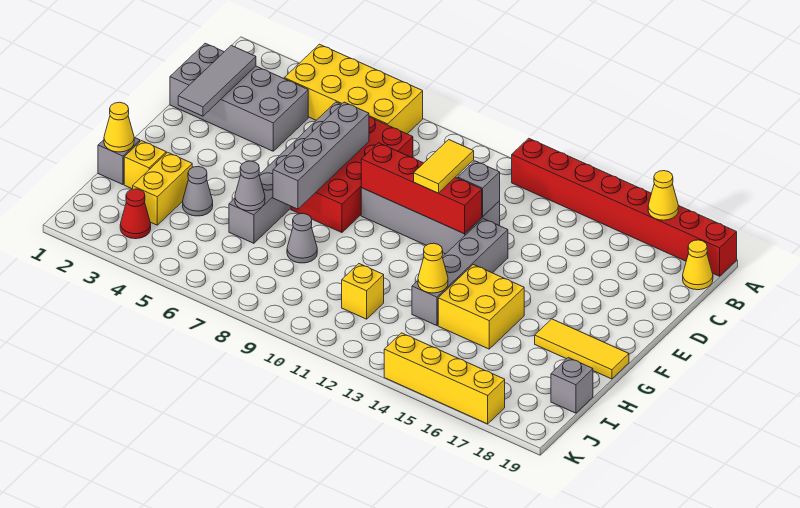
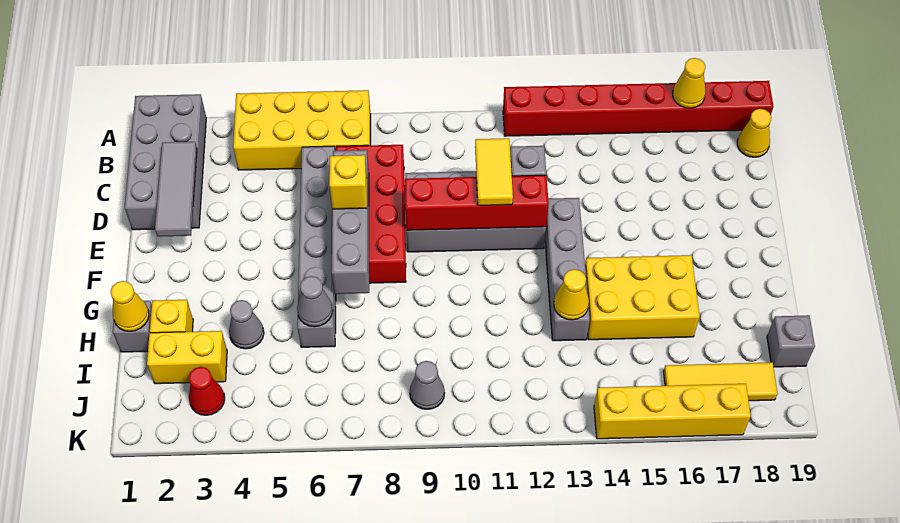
grey 2x4 brick [170,43,308,151] -> grey 2x4 brick turned to [125,94,206,230]
yellow 2x2 brick [438,265,524,349] -> yellow 2x3 brick [585,255,700,340]
yellow 1x3 tile [535,319,629,379] -> yellow 1x3 tile moved to [663,362,778,401]
yellow 1x2 brick [133,152,192,225] -> yellow 1x2 brick turned to [147,331,227,384]
grey 1x1 cone [287,214,317,263] -> grey 1x1 cone moved to [410,361,445,409]
yellow 1x1 brick [342,264,384,319] -> yellow 1x1 brick moved to [329,155,367,209]

